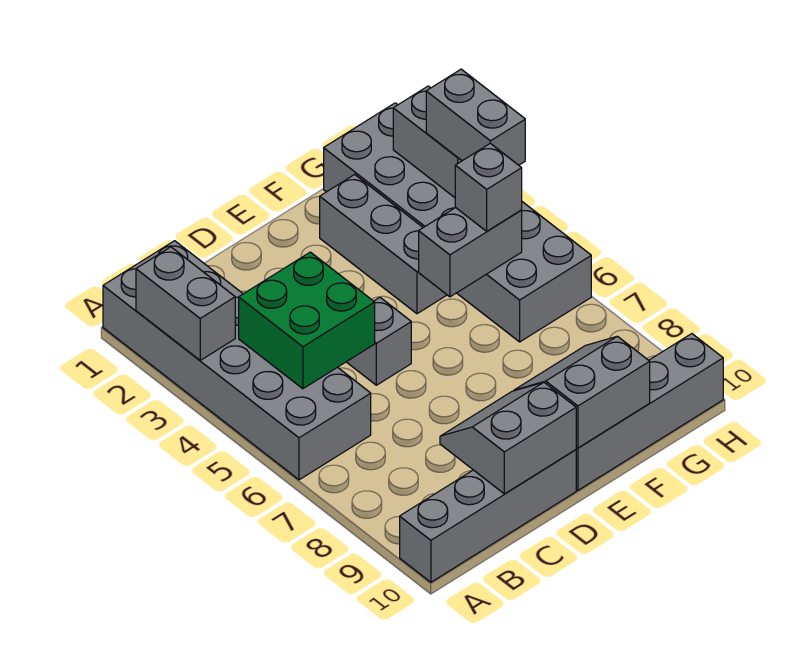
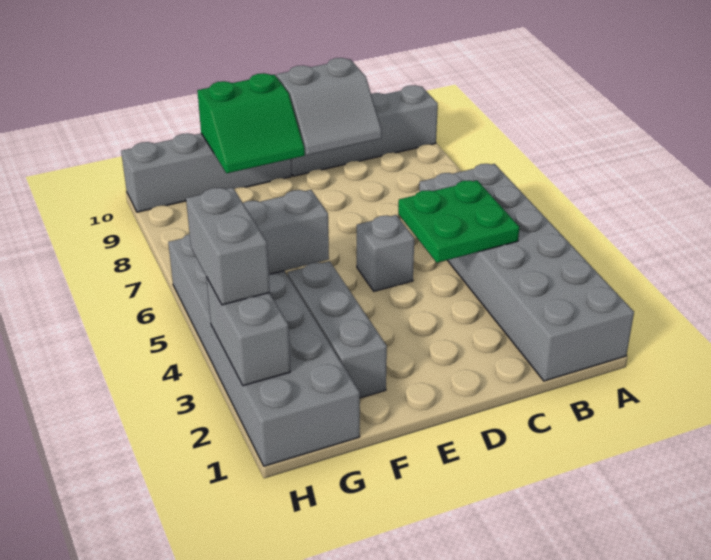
grey 1x2 brick [136,247,235,360] -> none
green 2x2 brick [239,252,375,389] -> green 2x2 plate [398,180,519,263]
grey 2x2 slope [514,336,650,448] -> green 2x2 slope [197,73,305,173]
grey 1x1 brick [455,143,522,231] -> none

